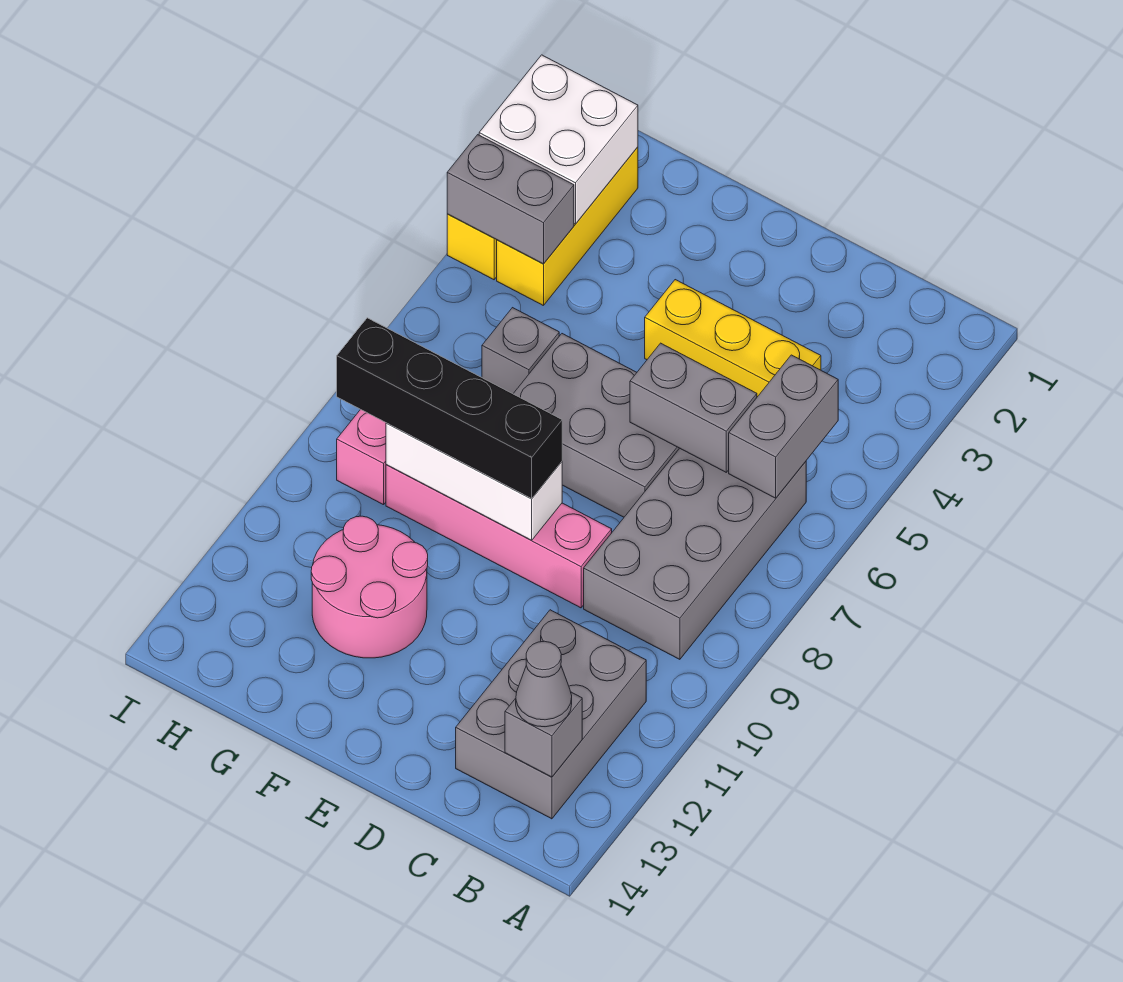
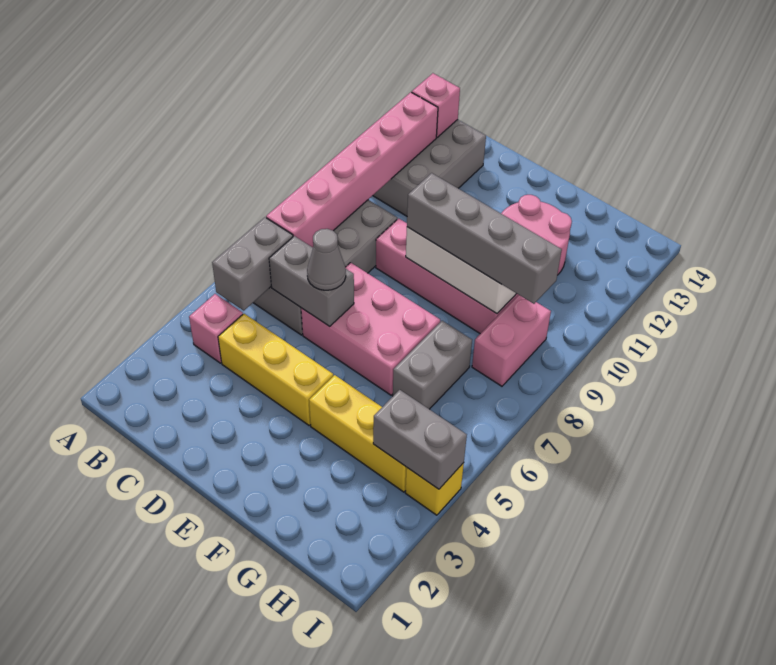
none -> pink 1x1 brick [189,294,243,363]
none -> pink 1x6 brick [266,92,438,247]
grey 1x1 brick [505,692,582,777] -> pink 1x1 brick [412,73,460,137]
grey 1x1 cone [516,641,572,727] -> grey 1x1 cone moved to [307,229,346,290]
grey 2x3 brick [513,334,679,517] -> pink 2x3 brick [301,263,440,395]
black 1x4 brick [337,318,562,499] -> grey 1x4 brick [407,173,562,304]
grey 1x1 brick [482,308,559,394] -> grey 1x2 brick [393,321,472,409]
yellow 1x3 brick [497,147,638,306] -> yellow 1x3 brick turned to [309,375,407,492]
white 2x2 brick [479,55,638,224] -> none

